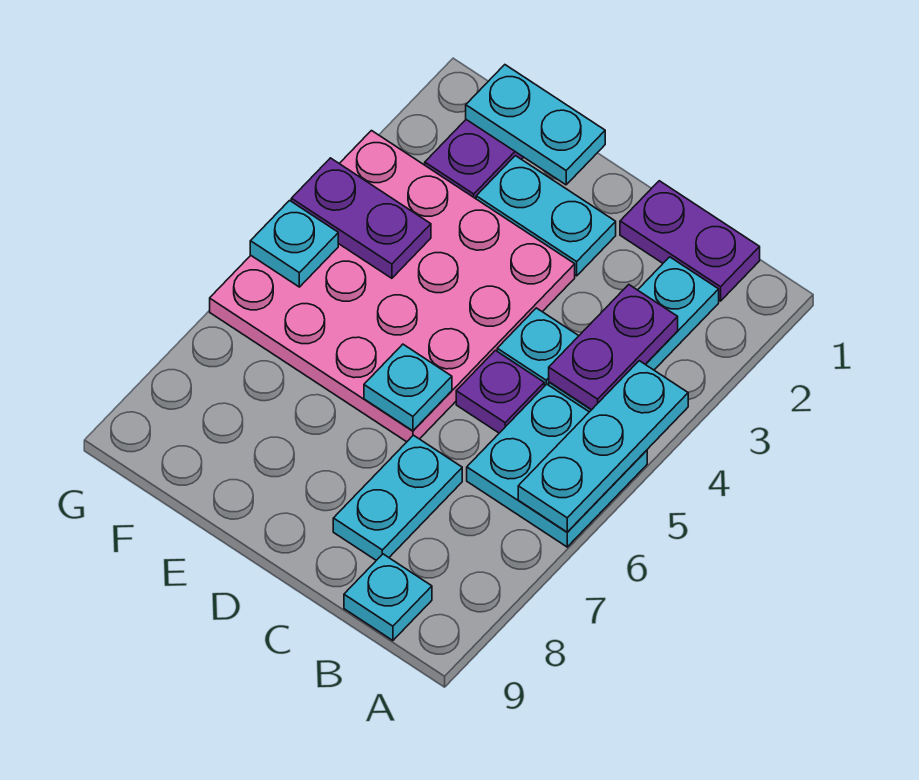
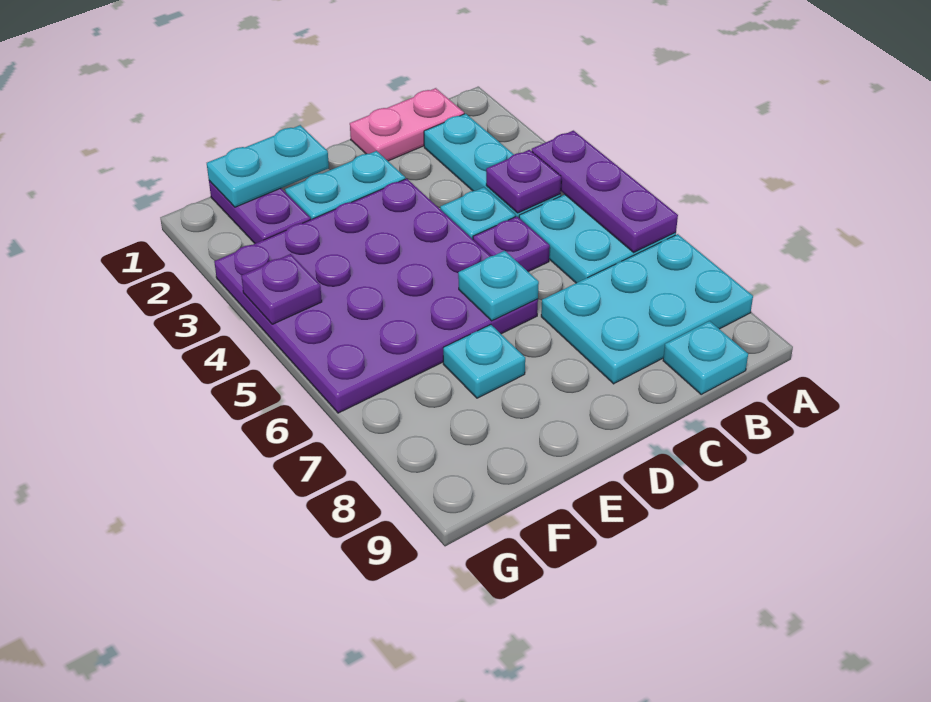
cyan 1x3 plate [518,361,688,532] -> purple 1x3 plate [532,131,678,252]
purple 1x2 plate [620,181,760,301] -> pink 1x2 plate [350,88,464,161]
purple 1x2 plate [549,285,678,410] -> purple 1x1 plate [486,150,561,213]
cyan 1x2 plate [333,435,462,560] -> cyan 2x3 plate [541,234,753,384]
pink 4x4 plate [210,131,575,442] -> purple 4x4 plate [214,179,538,413]
purple 1x2 plate [291,158,431,278] -> purple 1x1 plate [241,254,322,324]
cyan 1x1 plate [250,201,338,287] -> cyan 1x1 plate moved to [443,325,525,398]

